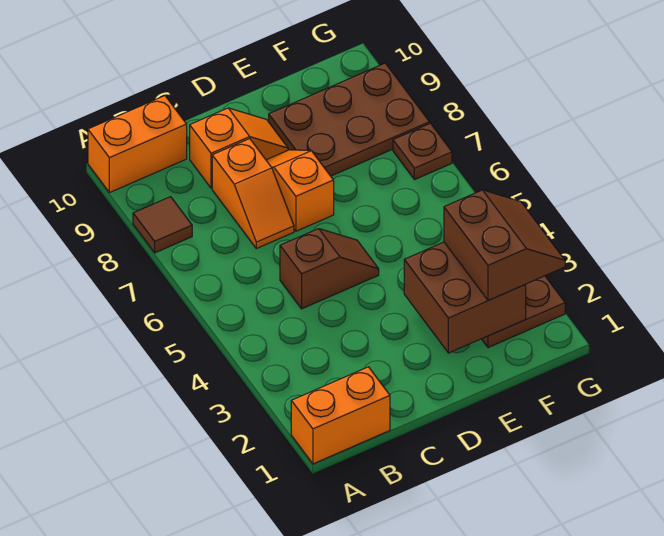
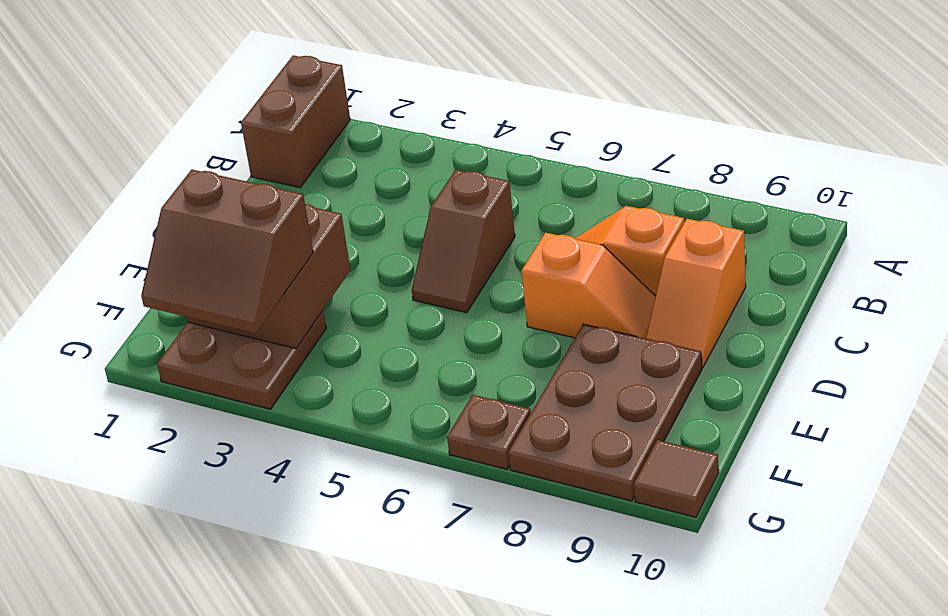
orange 1x2 brick [291,367,390,464] -> brown 1x2 brick [241,55,350,187]
brown 1x1 tile [133,197,192,253] -> brown 1x1 tile moved to [634,440,719,517]
orange 1x2 brick [88,96,187,193] -> none

